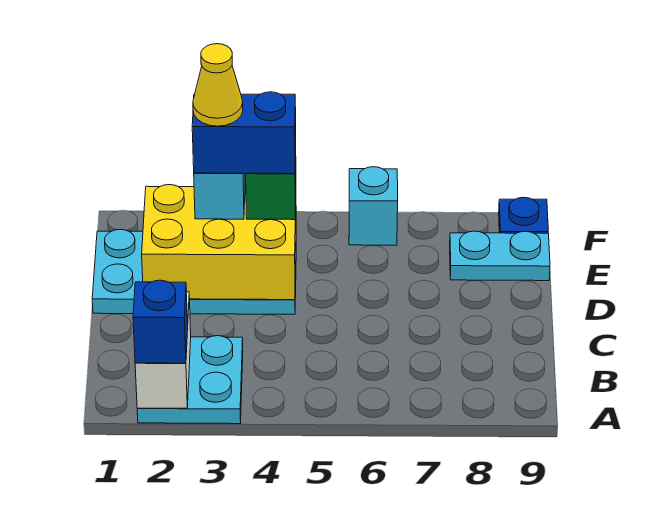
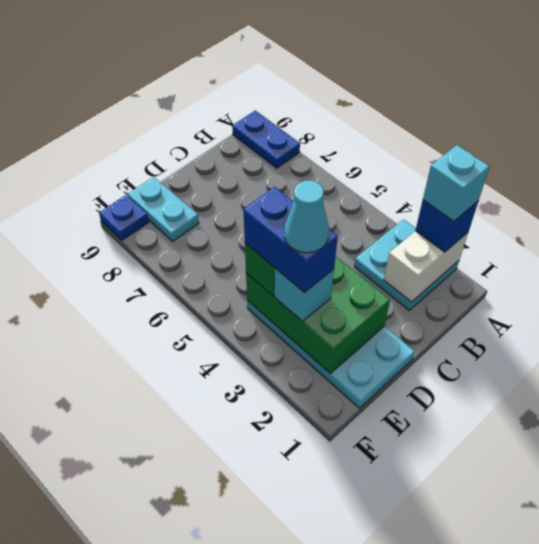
none -> blue 1x2 plate [232,111,300,168]
yellow 2x3 brick [142,185,296,300] -> green 2x3 brick [246,257,390,373]
yellow 1x1 cone [193,44,243,126] -> cyan 1x1 cone [284,181,329,253]
cyan 1x1 brick [349,167,398,245] -> cyan 1x1 brick moved to [423,145,490,222]

